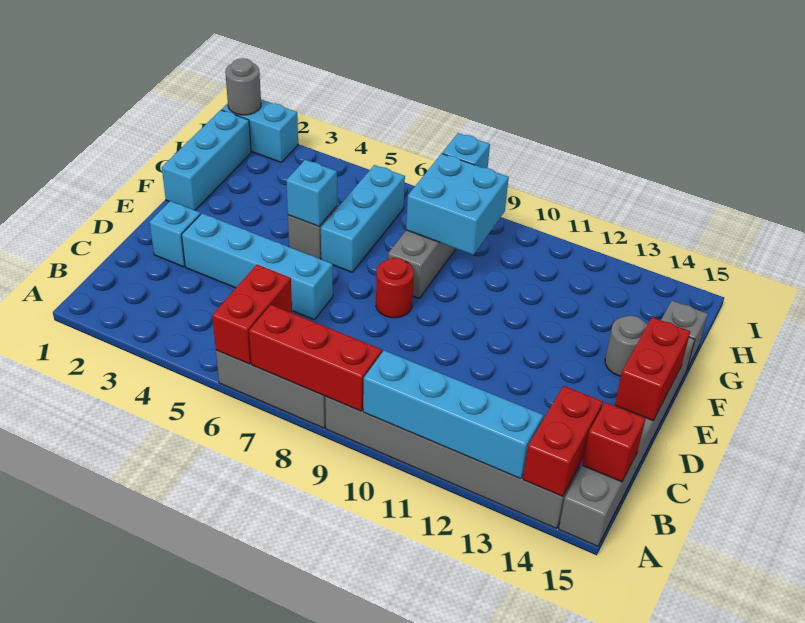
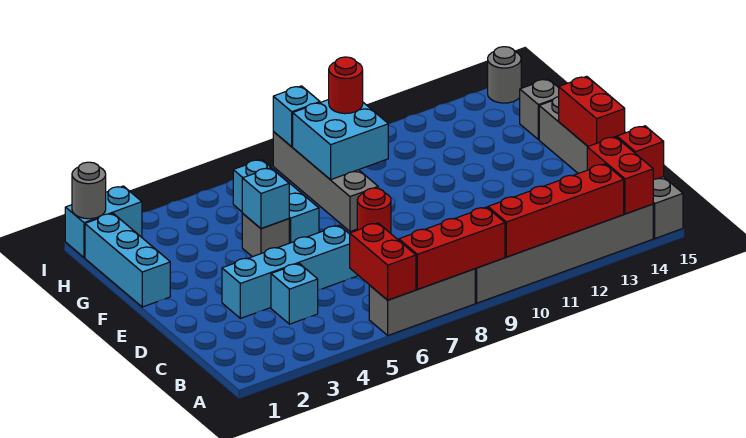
cyan 1x4 brick [363,351,543,479] -> red 1x4 brick [488,164,624,257]
cyan 1x1 brick [150,201,201,267] -> cyan 1x1 brick moved to [271,264,318,324]
grey 1x1 round brick [605,315,648,376] -> grey 1x1 round brick moved to [488,47,521,103]
none -> red 1x1 round brick [329,57,363,114]

